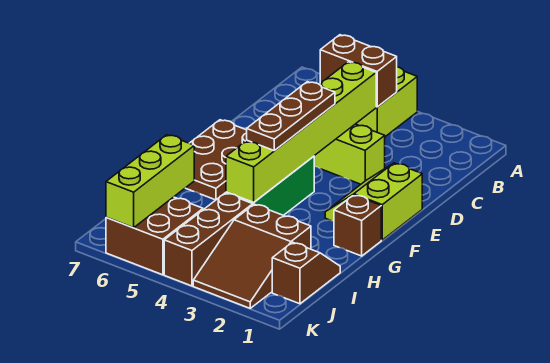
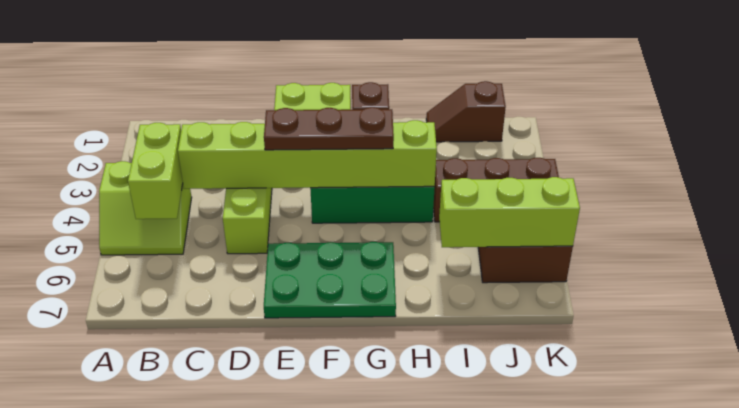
brown 1x2 brick [320,35,397,107] -> lime 1x2 brick [128,123,183,219]
brown 2x3 plate [186,120,247,200] -> green 2x3 plate [264,242,396,318]
brown 2x3 slope [193,204,311,308] -> none

